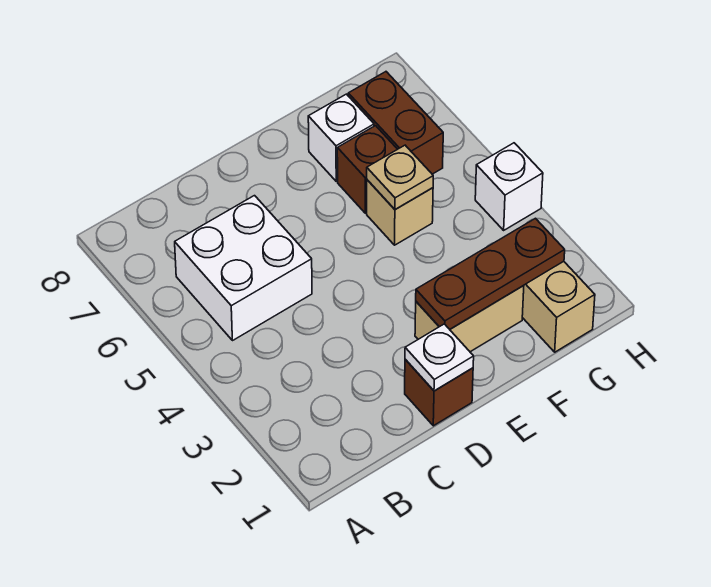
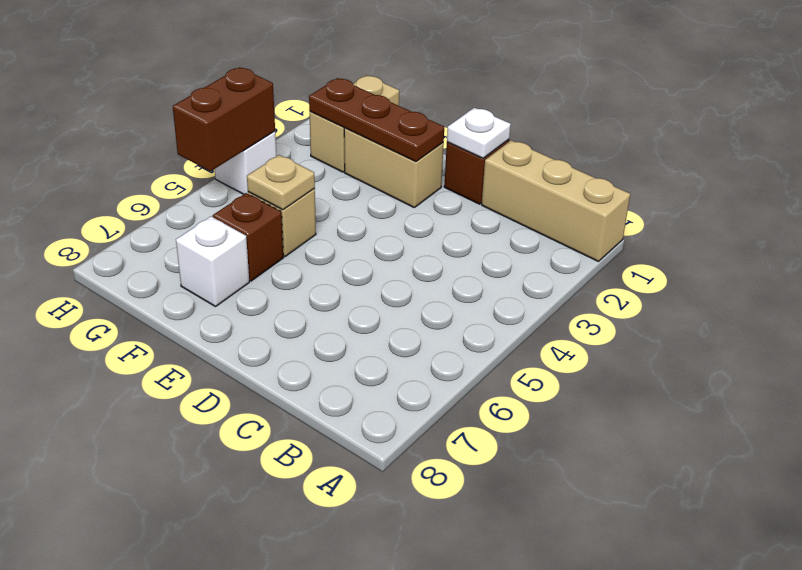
none -> tan 1x3 brick [482,140,630,261]
white 2x2 brick [175,196,312,341] -> none
brown 1x2 brick [348,72,443,174] -> brown 1x2 brick moved to [173,67,275,171]

